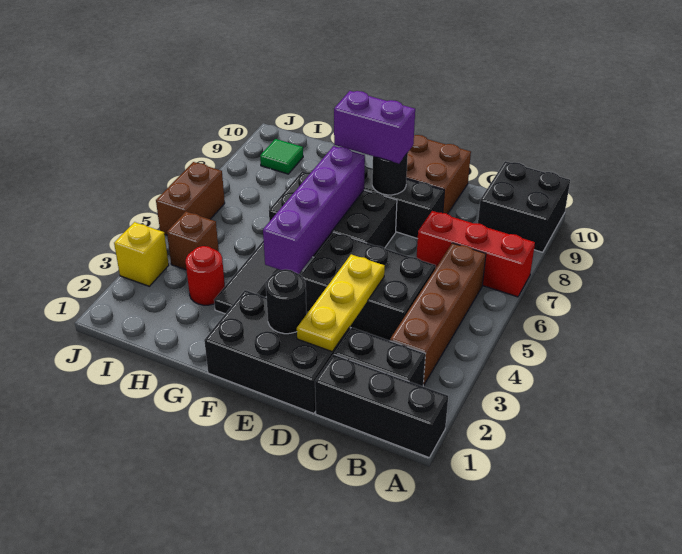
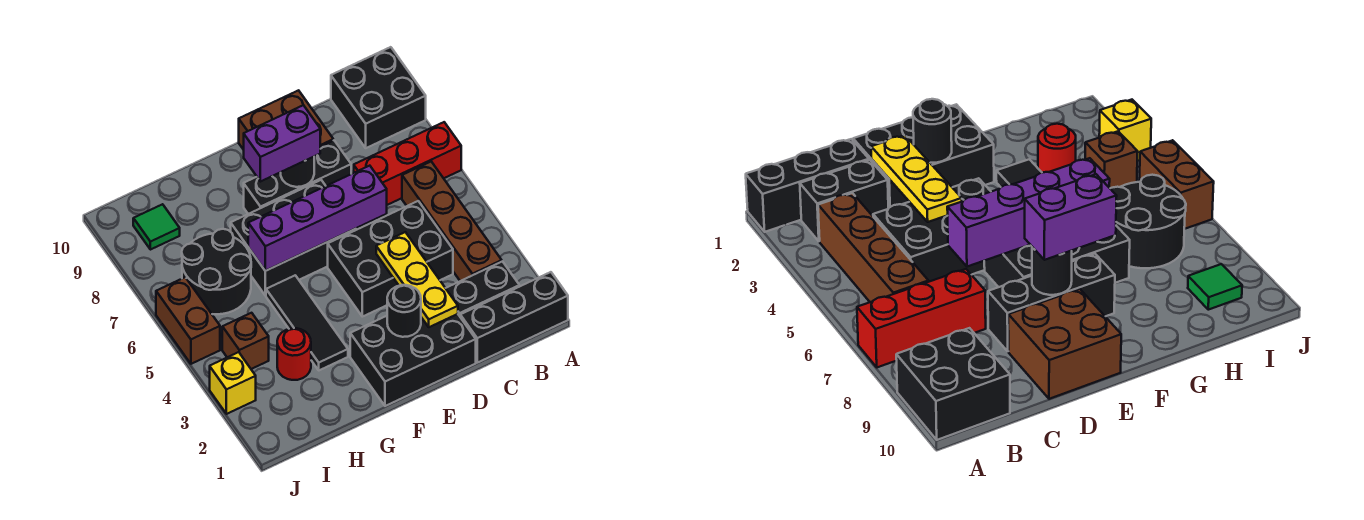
purple 1x4 brick [263,146,365,274] -> purple 1x4 brick turned to [248,166,387,271]
none -> black 2x2 round brick [182,229,251,314]

